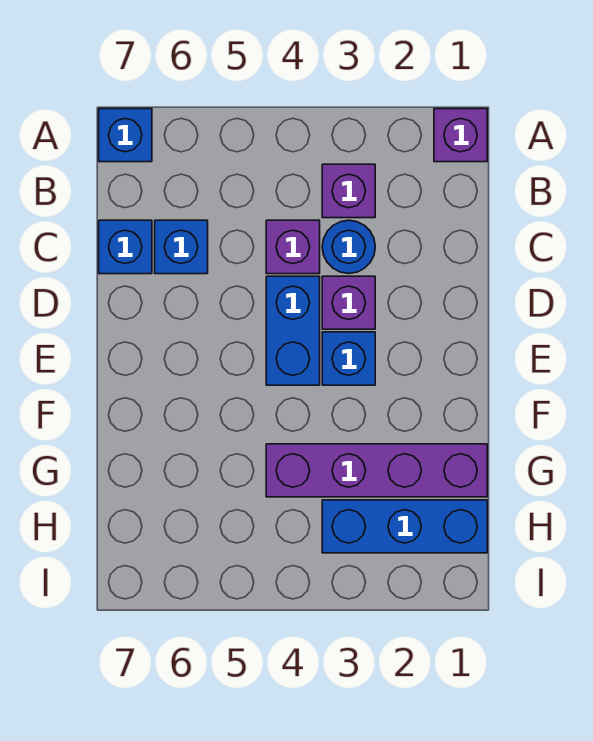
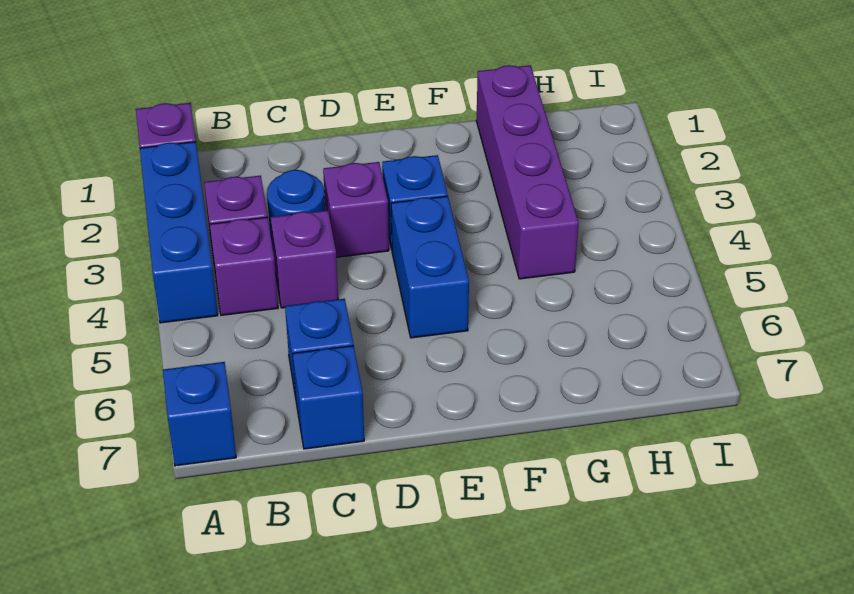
none -> purple 1x1 brick [210,217,278,315]
blue 1x2 brick [266,276,320,385] -> blue 1x2 brick turned to [391,196,469,338]
blue 1x3 brick [322,500,487,553] -> blue 1x3 brick moved to [140,142,218,323]

